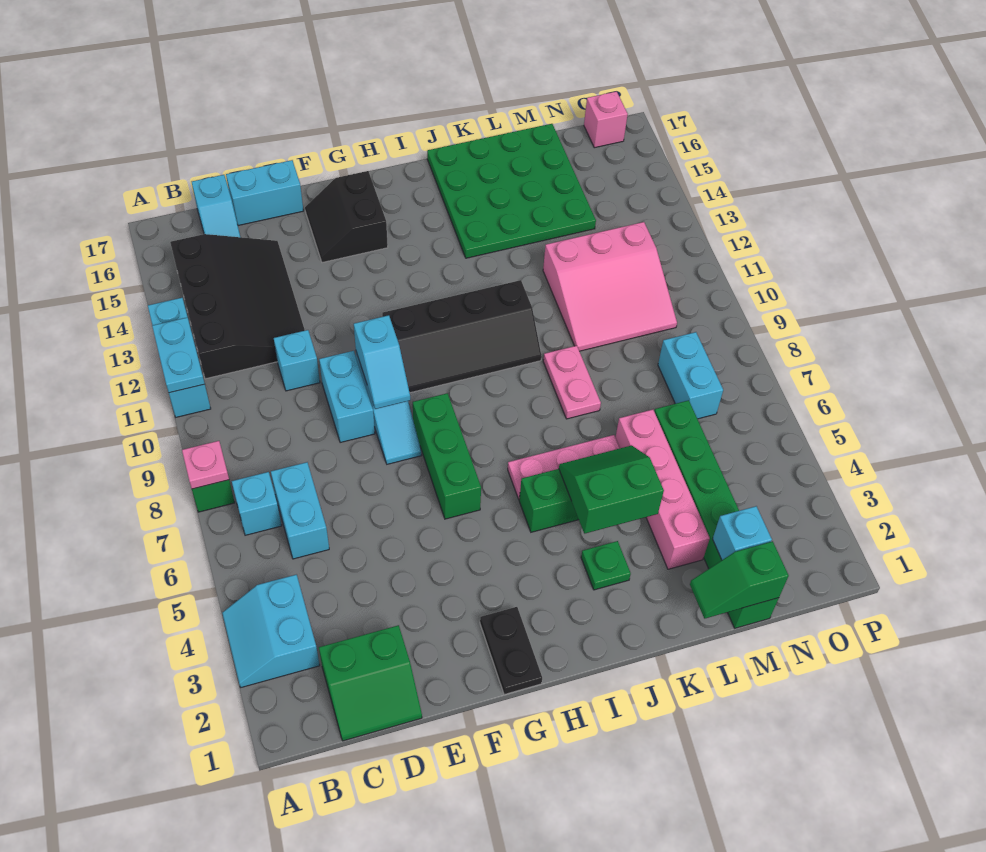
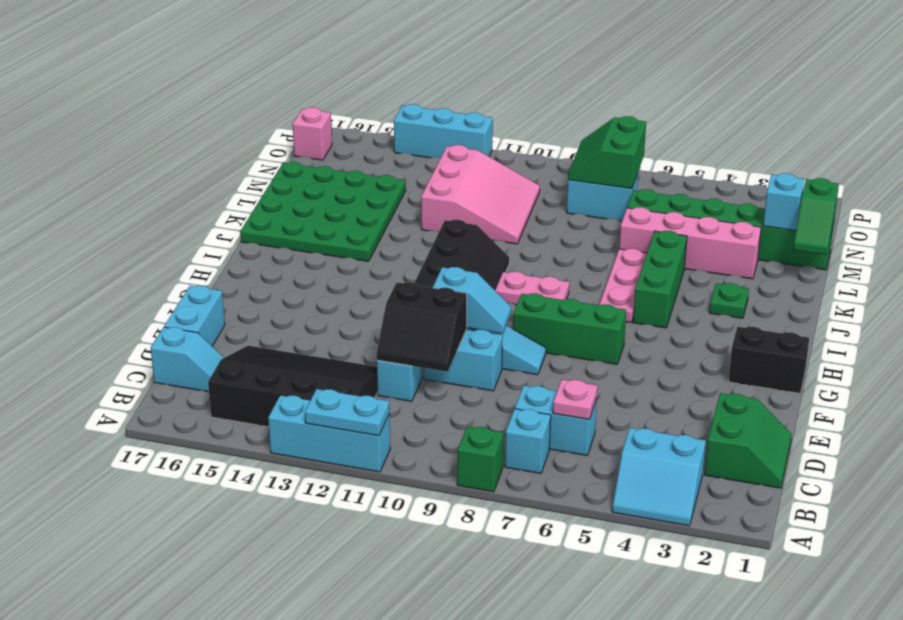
pink 1x1 plate [182,441,229,489] -> pink 1x1 plate moved to [553,379,598,419]
black 2x2 slope [305,171,388,263] -> black 2x2 slope moved to [377,282,467,372]
black 1x2 plate [480,607,542,695] -> black 1x2 brick [728,327,809,393]
green 2x2 slope [559,445,664,534] -> green 2x2 slope moved to [568,116,646,189]
pink 1x2 plate [543,346,601,419] -> pink 1x2 plate moved to [495,272,569,305]
none -> cyan 1x3 brick [394,104,493,158]

